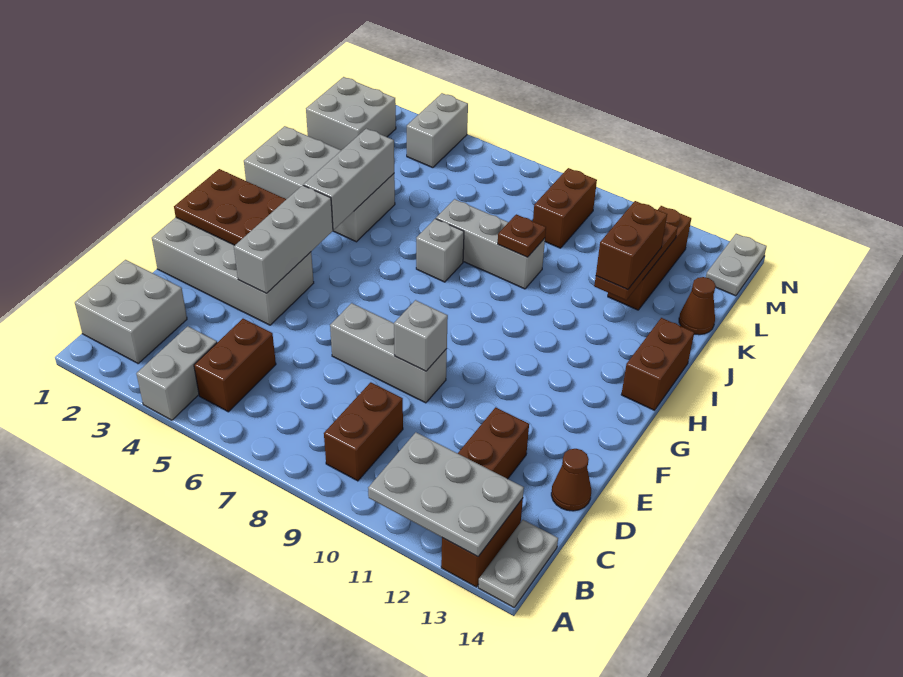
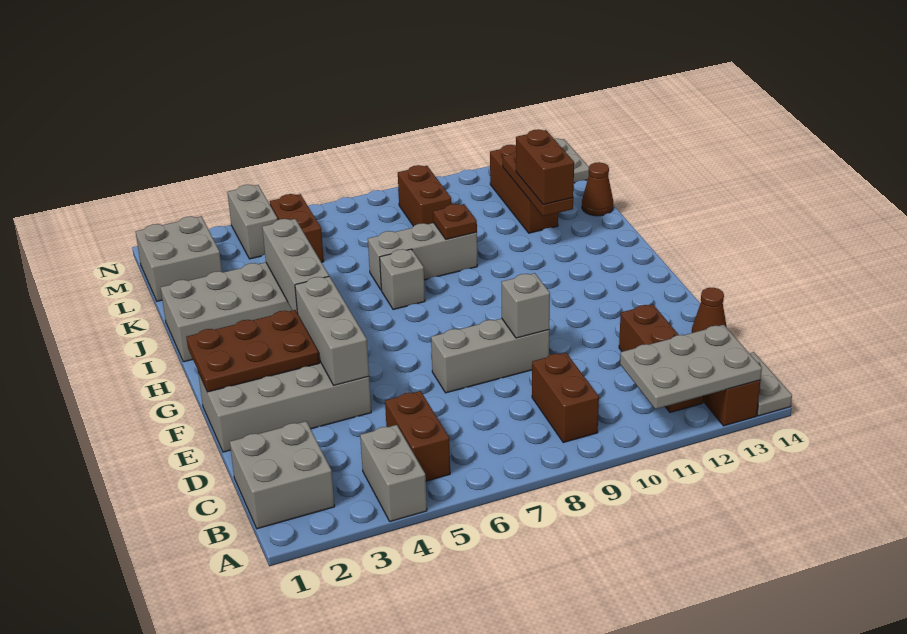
brown 1x2 brick [621,318,694,410] -> brown 1x2 brick moved to [270,194,324,262]

